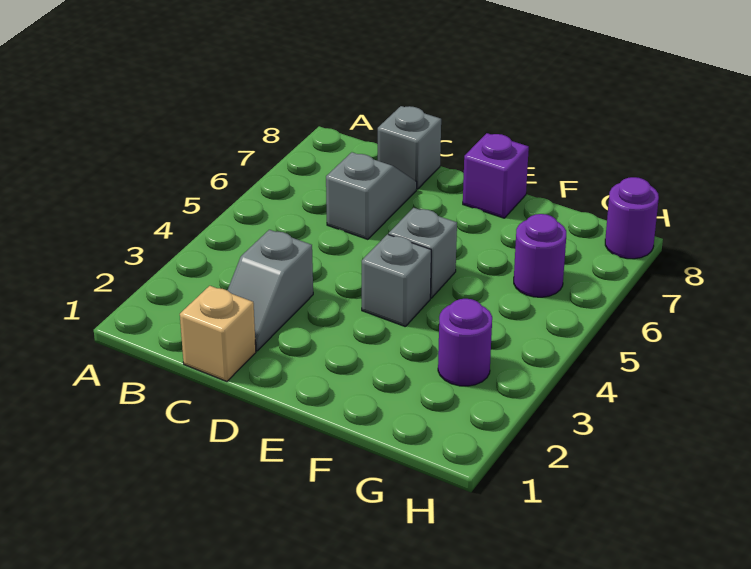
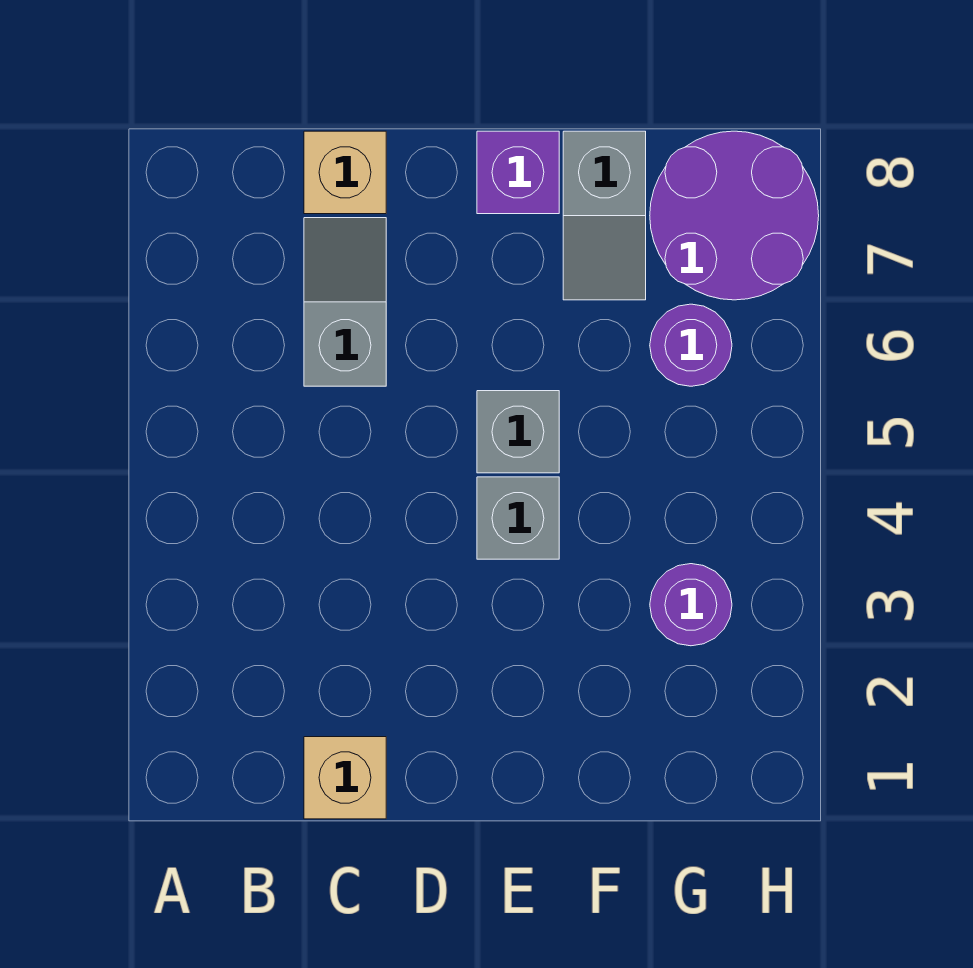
grey 1x2 slope [228,230,313,351] -> grey 1x2 slope moved to [563,131,646,300]
grey 1x1 brick [378,106,441,189] -> tan 1x1 brick [304,131,386,214]
purple 1x1 round brick [605,177,659,259] -> purple 2x2 round brick [650,131,819,300]

